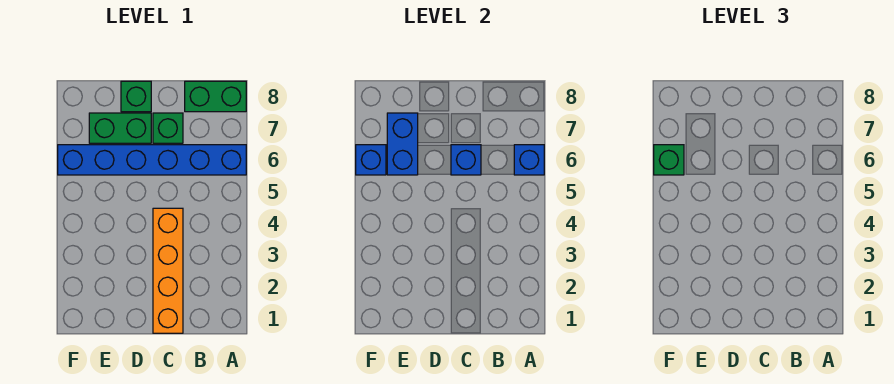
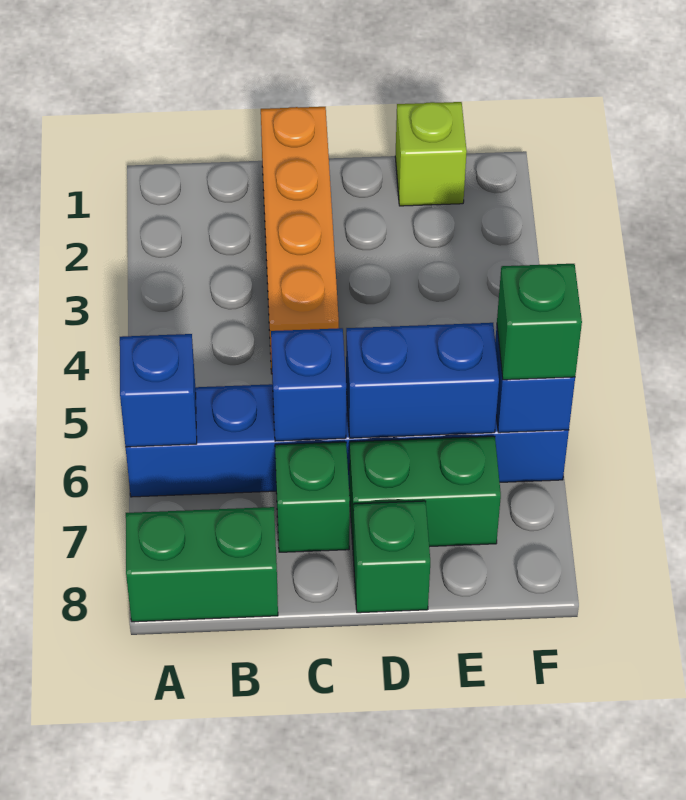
none -> lime 1x1 brick [395,102,467,206]
blue 1x2 brick [387,113,418,175] -> blue 1x2 brick turned to [346,323,499,438]

